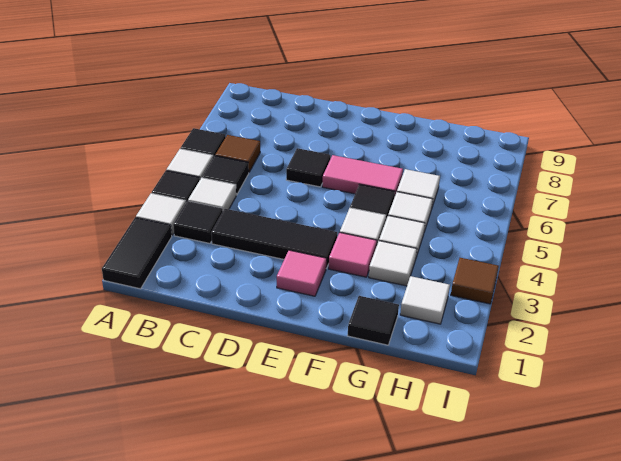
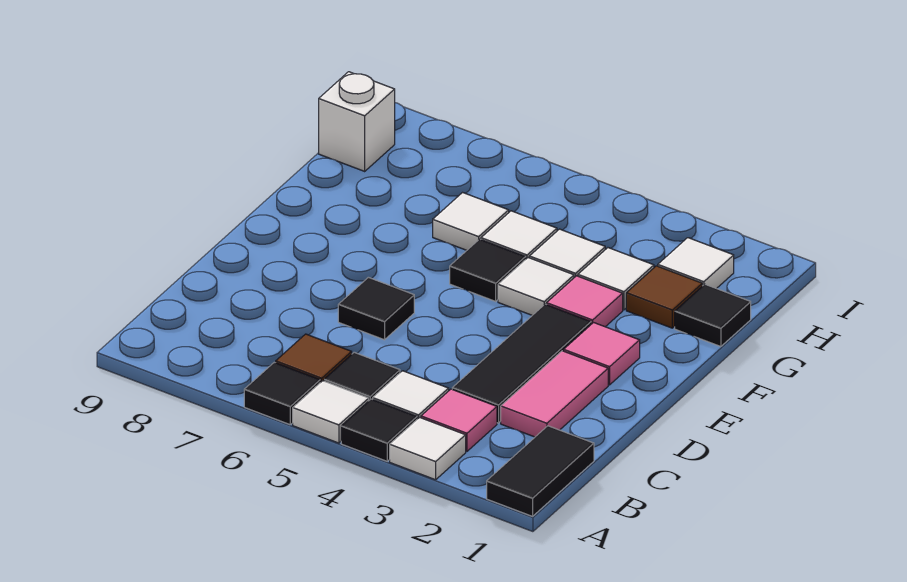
black 1x2 tile [102,217,172,289] -> black 1x2 tile turned to [487,426,594,516]
black 1x1 tile [173,201,223,243] -> pink 1x1 tile [421,389,497,451]
pink 1x2 tile [322,155,403,197] -> pink 1x2 tile moved to [501,351,608,437]
none -> white 1x1 brick [319,72,395,171]
brown 1x1 tile [451,258,499,304] -> brown 1x1 tile moved to [626,266,702,328]

